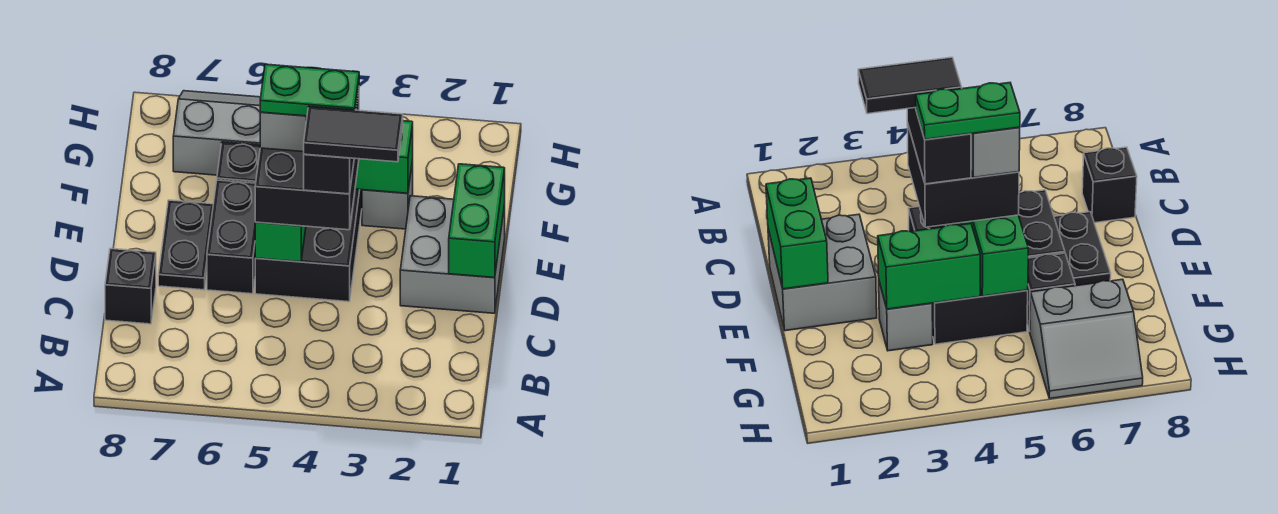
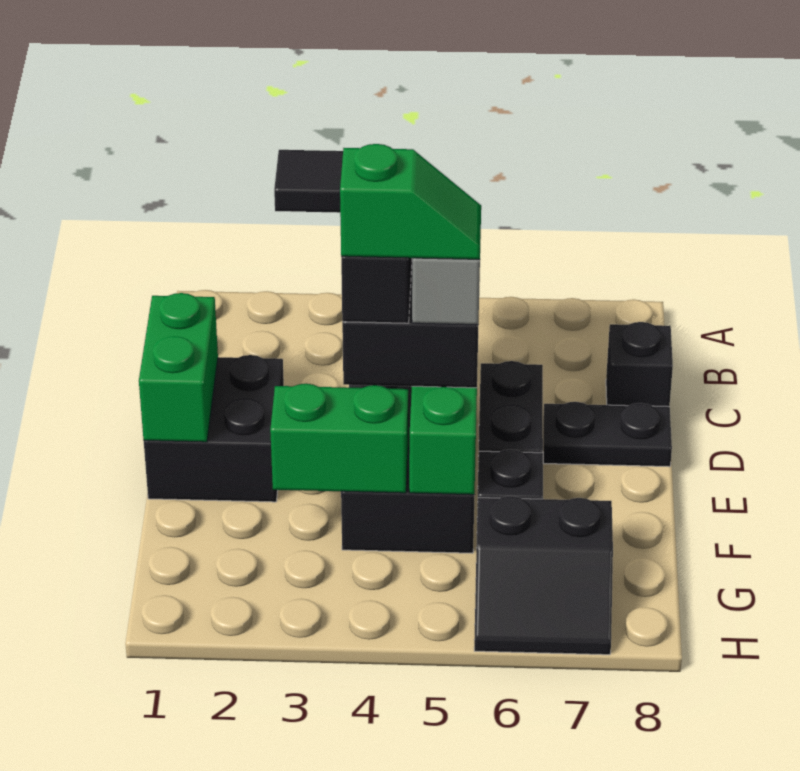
grey 2x2 brick [400,196,505,313] -> black 2x2 brick [144,355,284,502]
black 1x2 plate [158,200,213,290] -> black 1x2 plate turned to [543,402,672,467]
green 1x2 plate [260,64,359,116] -> green 1x2 slope [340,144,481,259]
grey 1x1 brick [362,160,413,229] -> none
grey 2x2 slope [173,91,261,175] -> black 2x2 slope [474,496,613,655]

